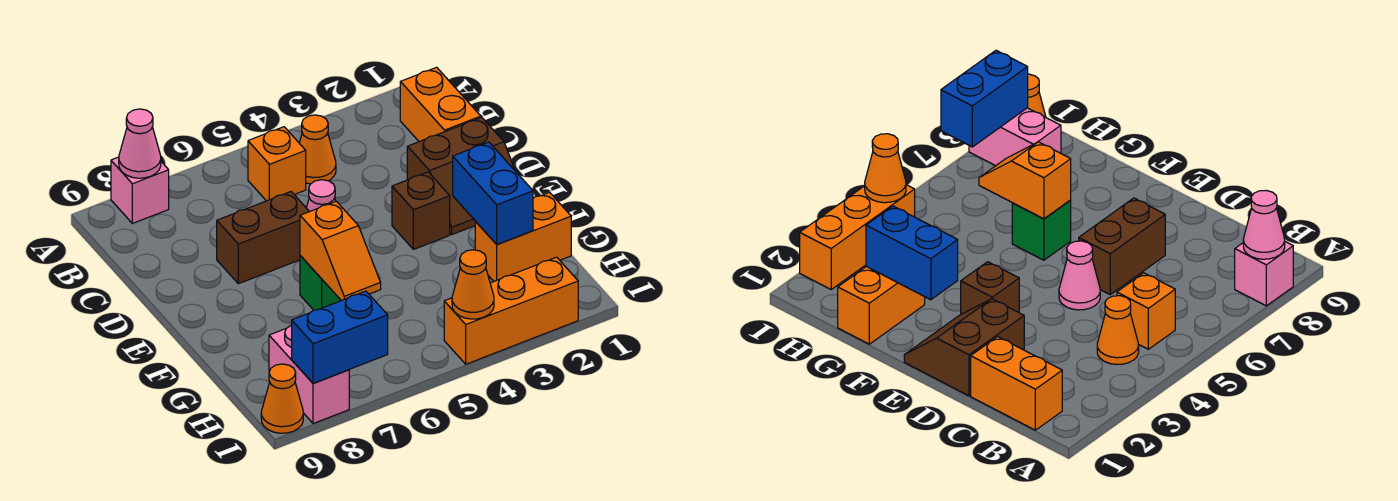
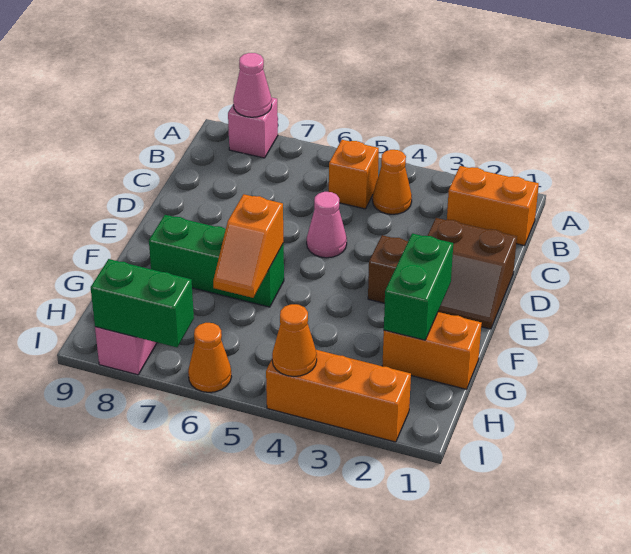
orange 1x2 brick [400,67,481,142] -> orange 1x2 brick turned to [447,166,539,246]
brown 1x2 brick [217,192,309,284] -> none
blue 1x2 brick [453,142,533,244] -> green 1x2 brick [384,233,453,340]
green 1x1 brick [300,256,341,310] -> green 1x3 brick [149,215,284,307]
blue 1x2 brick [292,291,388,384] -> green 1x2 brick [91,259,194,347]
orange 1x1 cone [261,364,303,433] -> orange 1x1 cone moved to [188,323,231,392]

